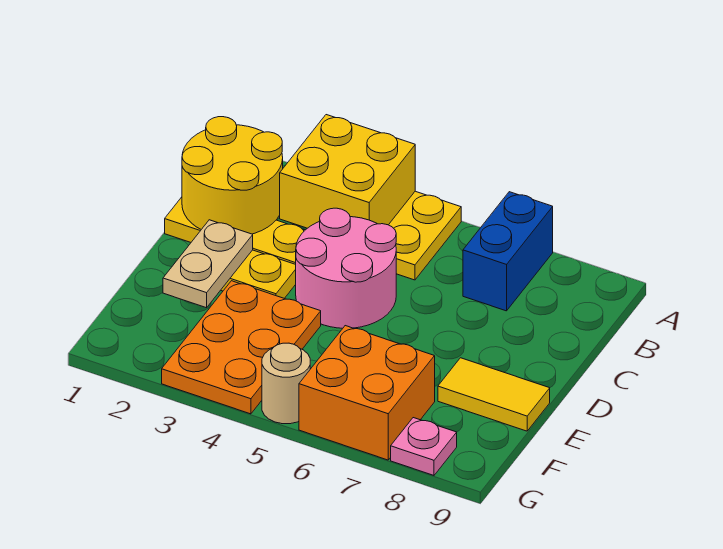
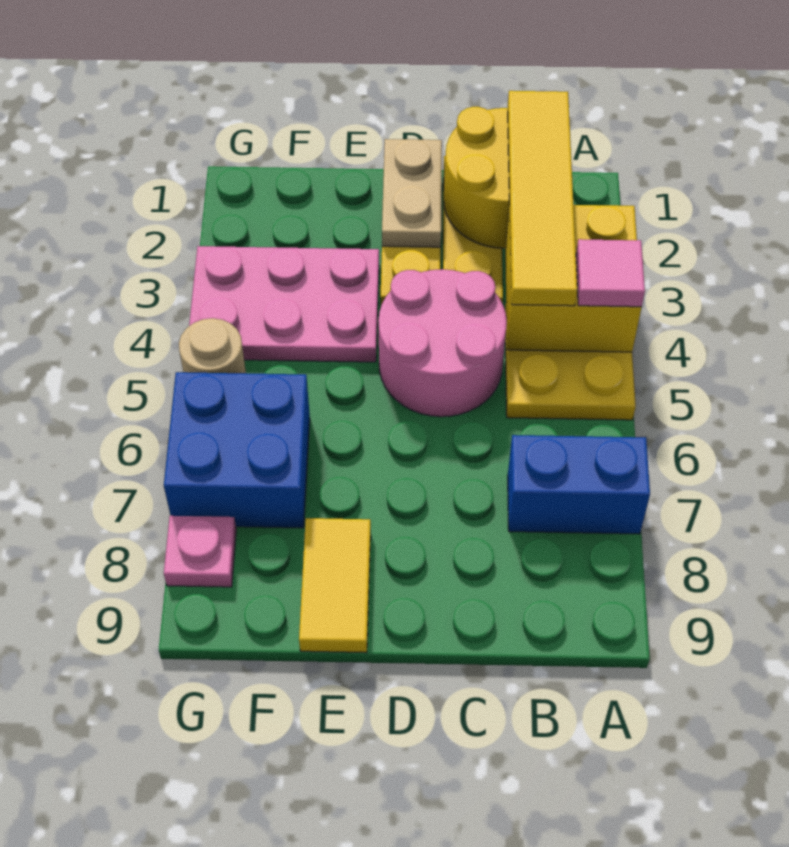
none -> pink 1x1 tile [576,239,645,307]
none -> yellow 1x4 tile [508,91,577,306]
tan 1x2 plate [163,220,253,308] -> tan 1x2 plate turned to [382,139,442,247]
orange 2x3 plate [162,281,321,414] -> pink 2x3 plate [189,246,379,362]
orange 2x2 brick [299,326,435,460] -> blue 2x2 brick [164,372,310,528]

